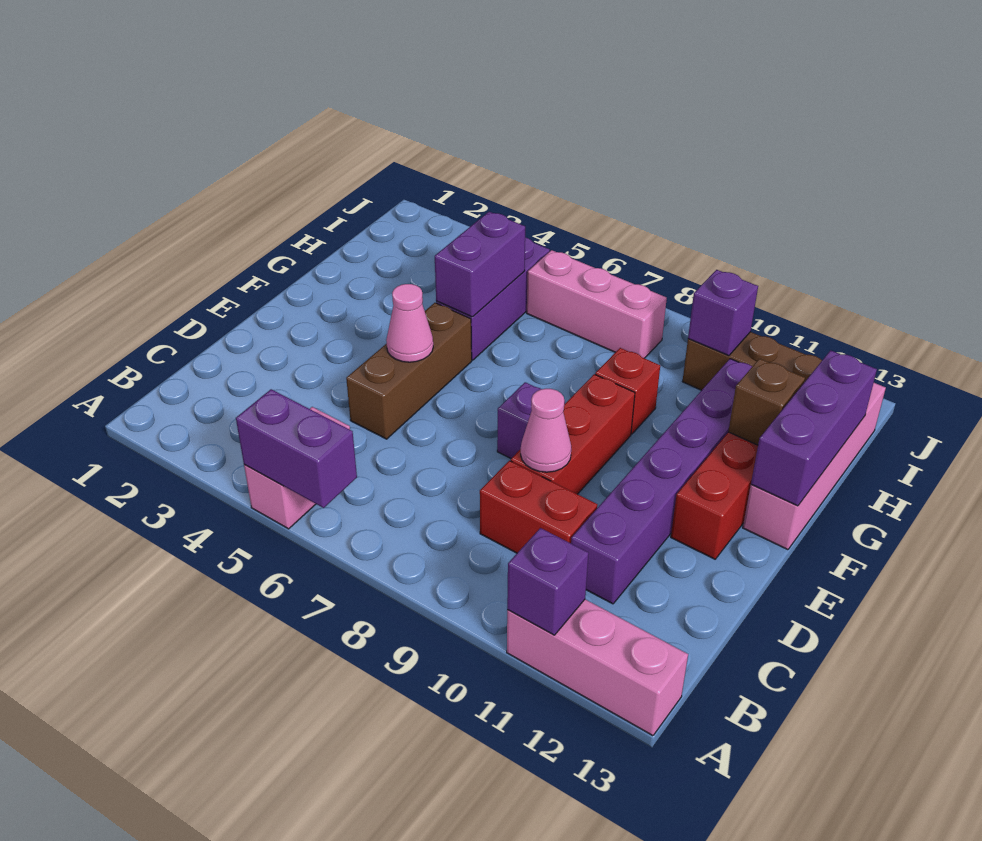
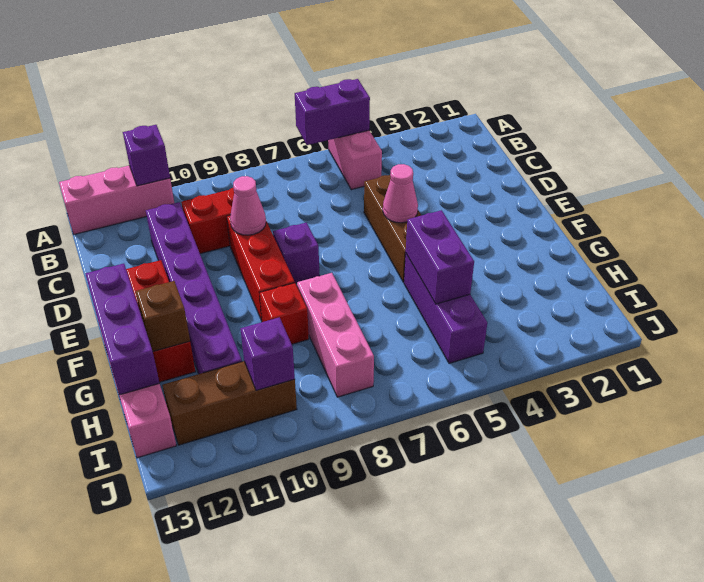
pink 1x3 brick [527,250,667,358] -> pink 1x3 brick turned to [297,273,374,397]

